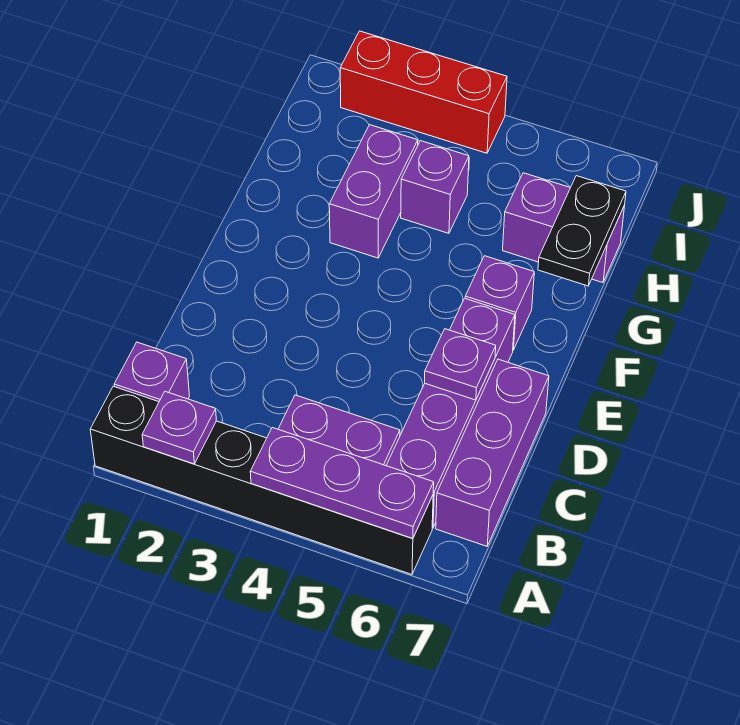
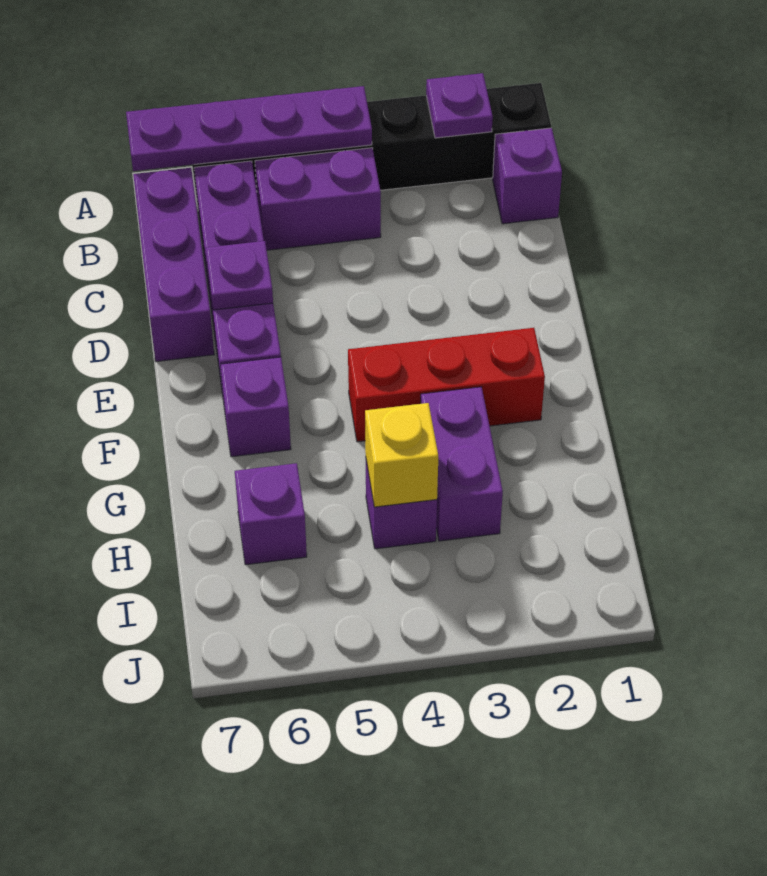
purple 1x3 plate [250,428,434,538] -> purple 1x4 plate [126,86,372,171]
black 1x2 plate [538,176,626,286] -> none
none -> yellow 1x1 brick [365,403,438,507]
purple 1x2 brick [503,173,625,283] -> purple 1x1 brick [235,463,307,565]
red 1x3 brick [340,31,507,153] -> red 1x3 brick moved to [348,328,545,442]

